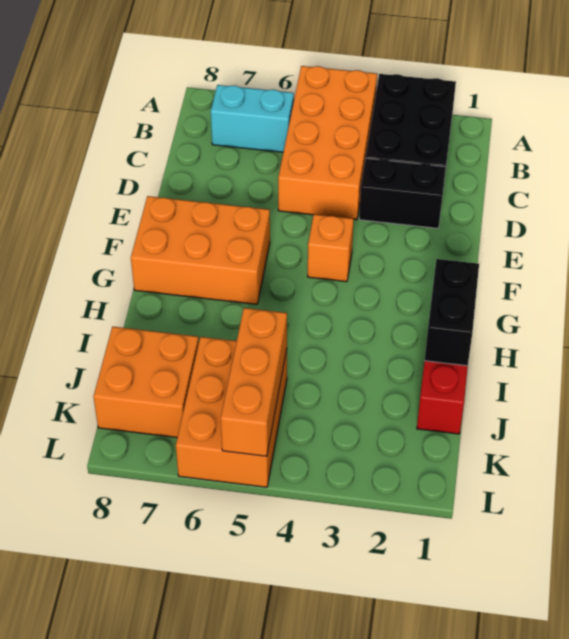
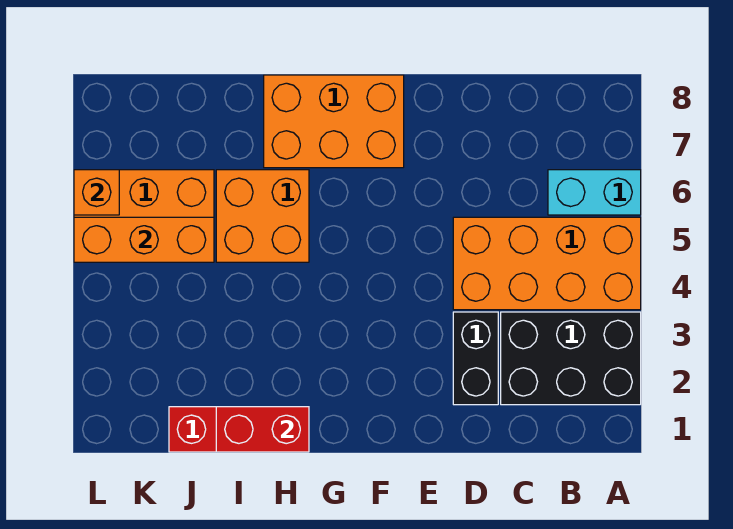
cyan 1x2 brick [211,85,294,152] -> cyan 1x2 brick turned to [548,170,641,215]
orange 1x1 brick [308,214,354,282] -> orange 1x1 brick moved to [74,170,119,215]
orange 2x3 brick [131,196,270,304] -> orange 2x3 brick turned to [264,75,404,168]
black 1x2 brick [425,259,479,366] -> red 1x2 brick [216,407,309,452]
orange 2x2 brick [93,327,199,438] -> orange 2x2 brick moved to [216,170,309,262]

